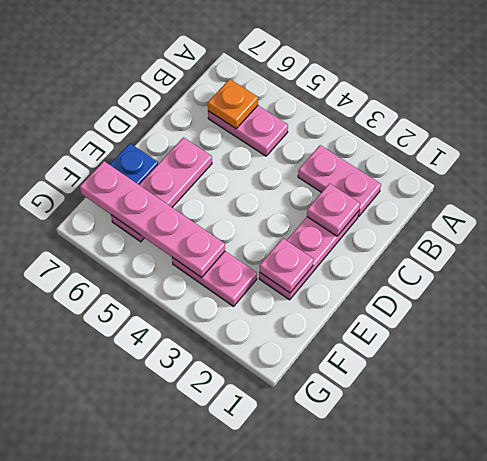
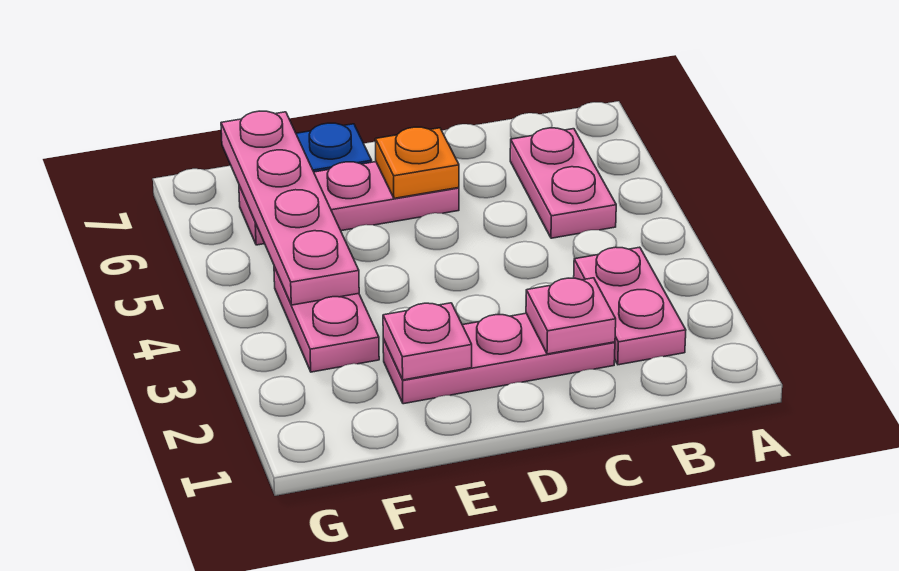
orange 1x1 plate [208,79,258,129] -> orange 1x1 plate moved to [375,127,459,198]

